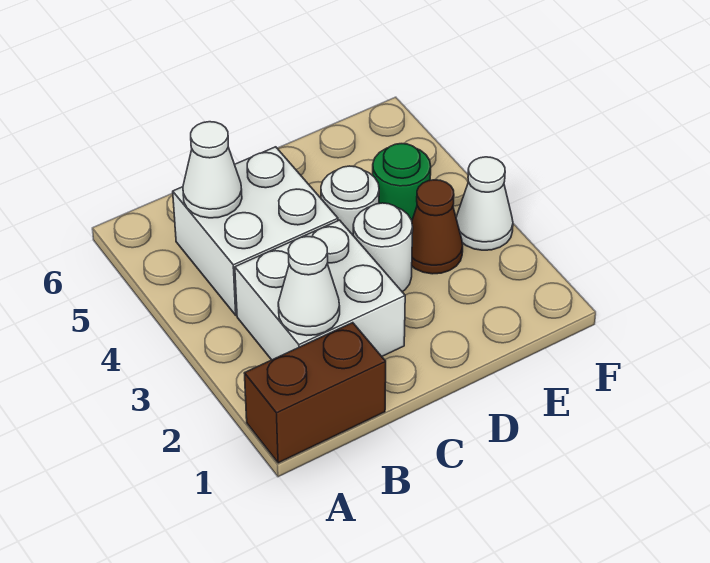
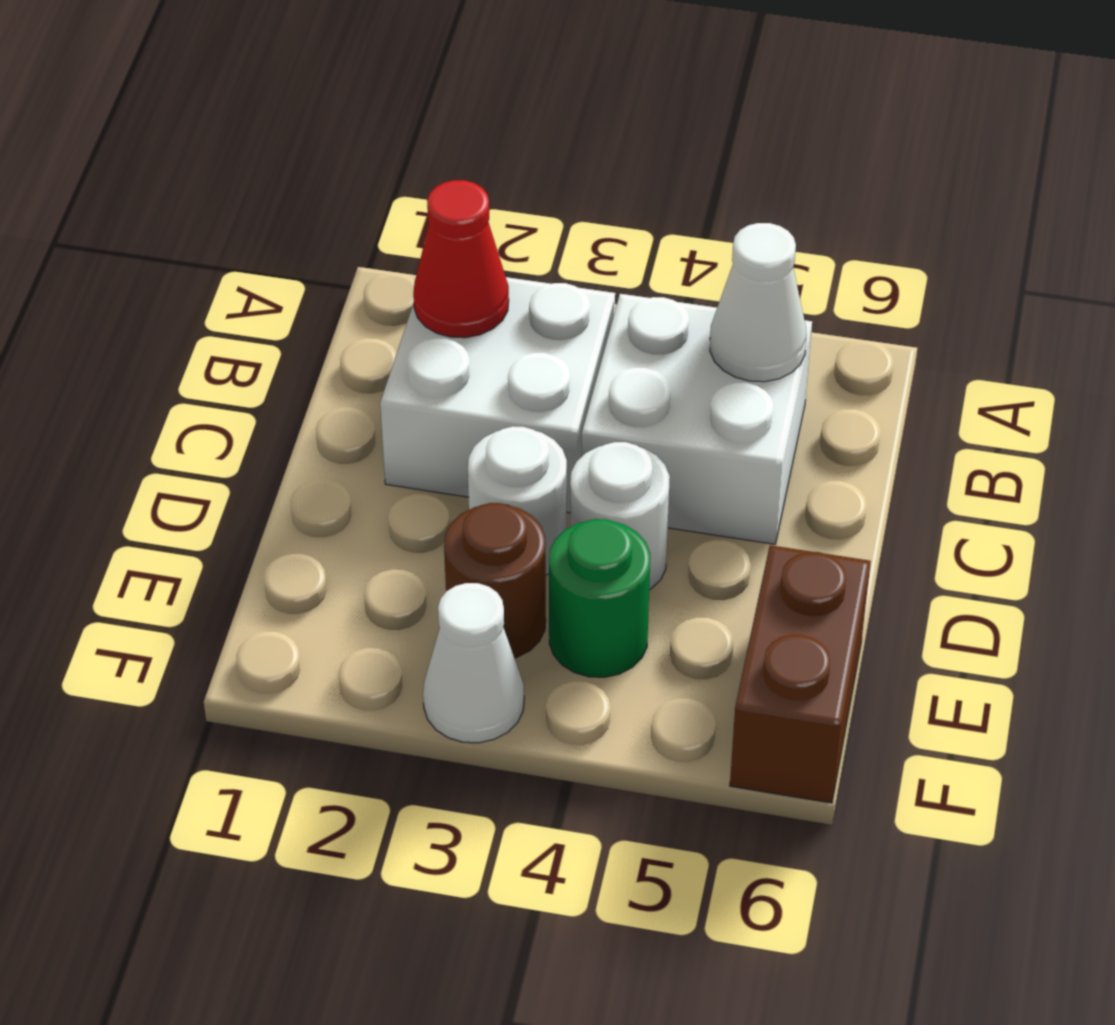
brown 1x2 brick [244,323,386,463] -> brown 1x2 brick moved to [730,545,871,803]
white 1x1 cone [278,237,340,335] -> red 1x1 cone [413,180,509,338]
brown 1x1 cone [412,180,463,274] -> brown 1x1 round brick [444,503,546,658]

